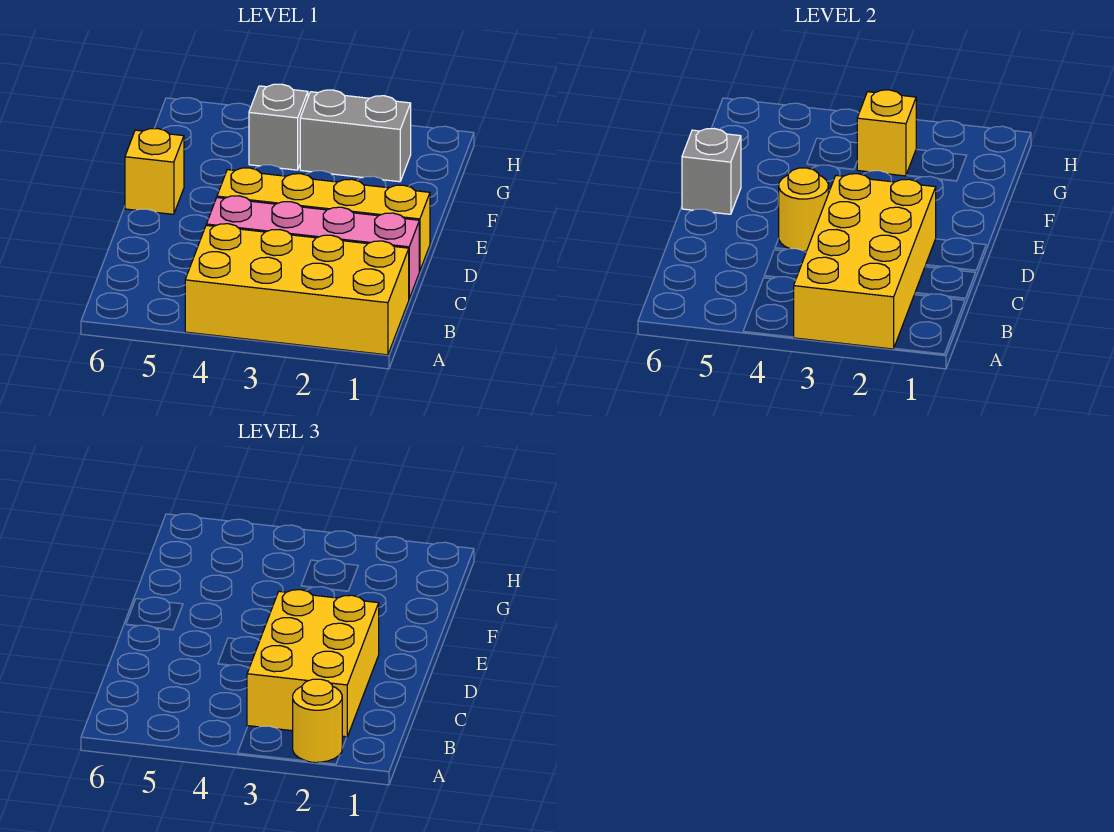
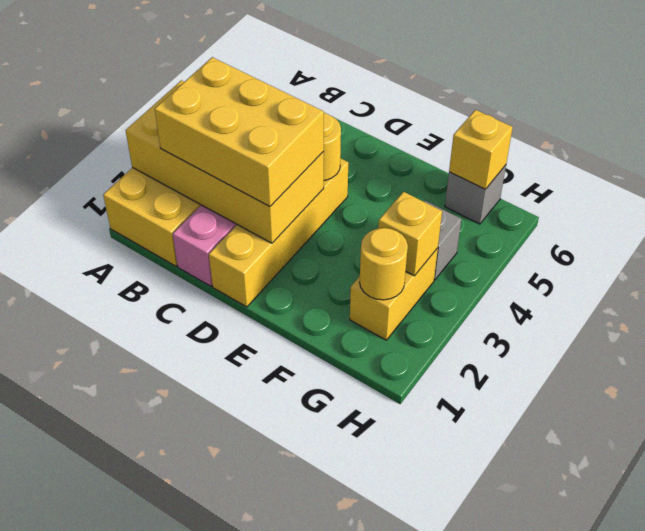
yellow 1x1 round brick [293,679,342,763] -> yellow 1x1 round brick moved to [360,228,408,300]
yellow 1x1 brick [125,128,184,214] -> yellow 1x1 brick moved to [449,110,513,189]
grey 1x1 brick [682,128,741,214] -> grey 1x1 brick moved to [445,165,506,224]
grey 1x2 brick [300,90,411,182] -> yellow 1x2 brick [350,248,438,340]

